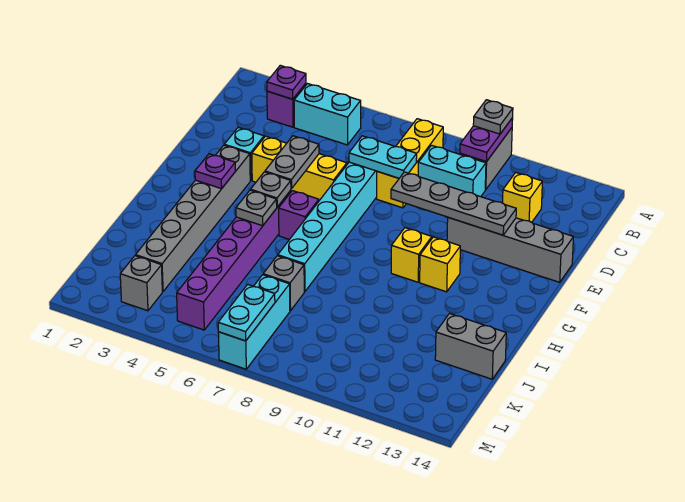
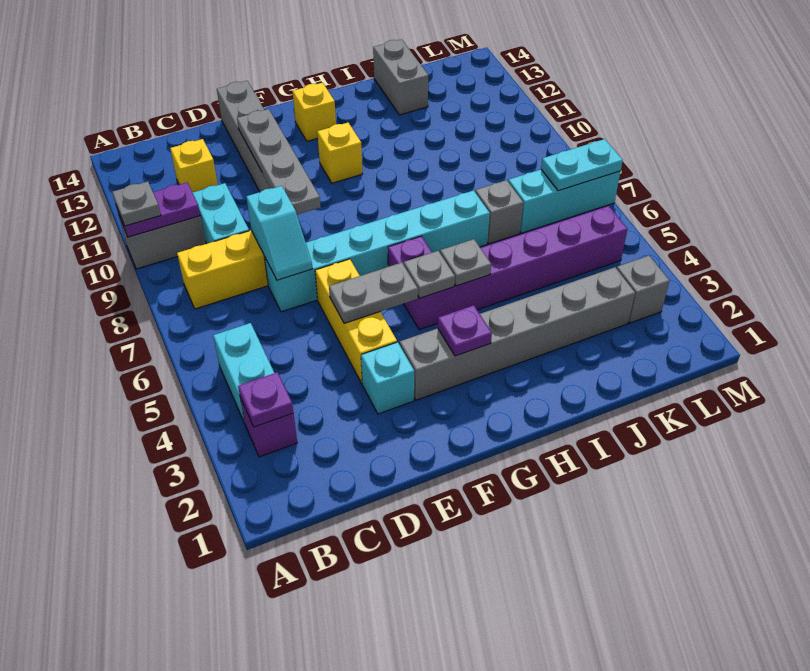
cyan 1x2 plate [349,136,417,178] -> cyan 1x2 slope [246,186,312,280]
yellow 1x1 brick [391,228,432,282] -> yellow 1x1 brick moved to [293,83,336,141]

